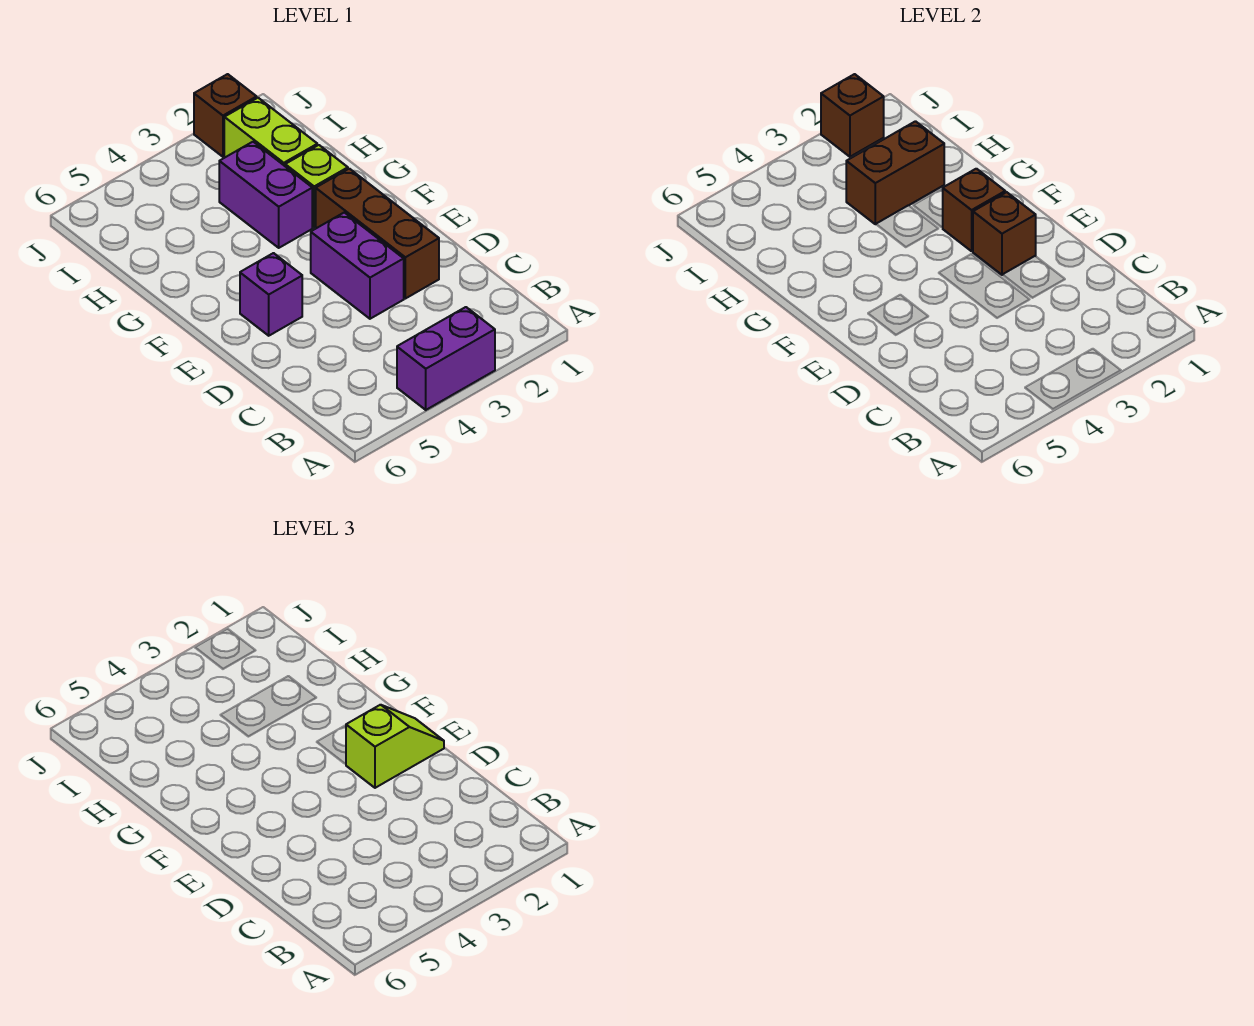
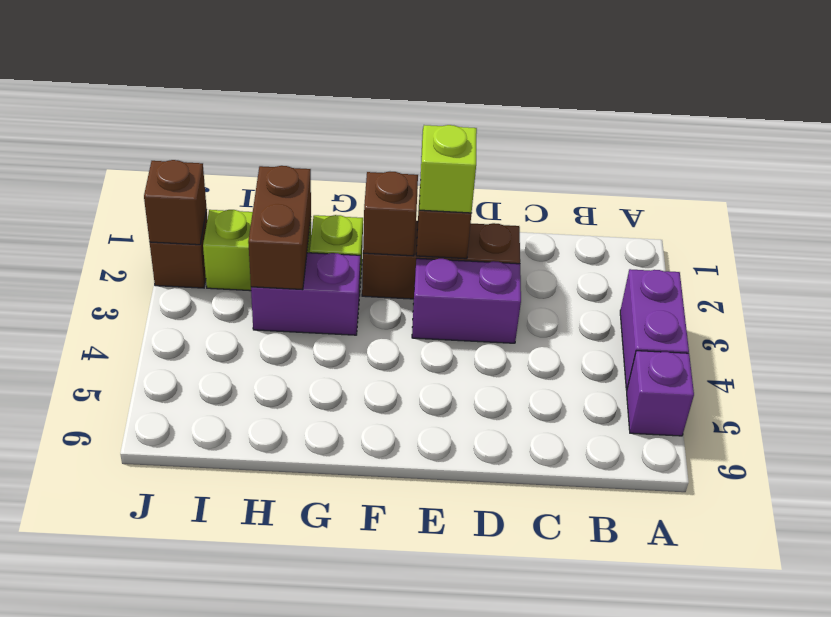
purple 1x1 brick [240,253,302,336] -> purple 1x1 brick moved to [627,351,694,436]

